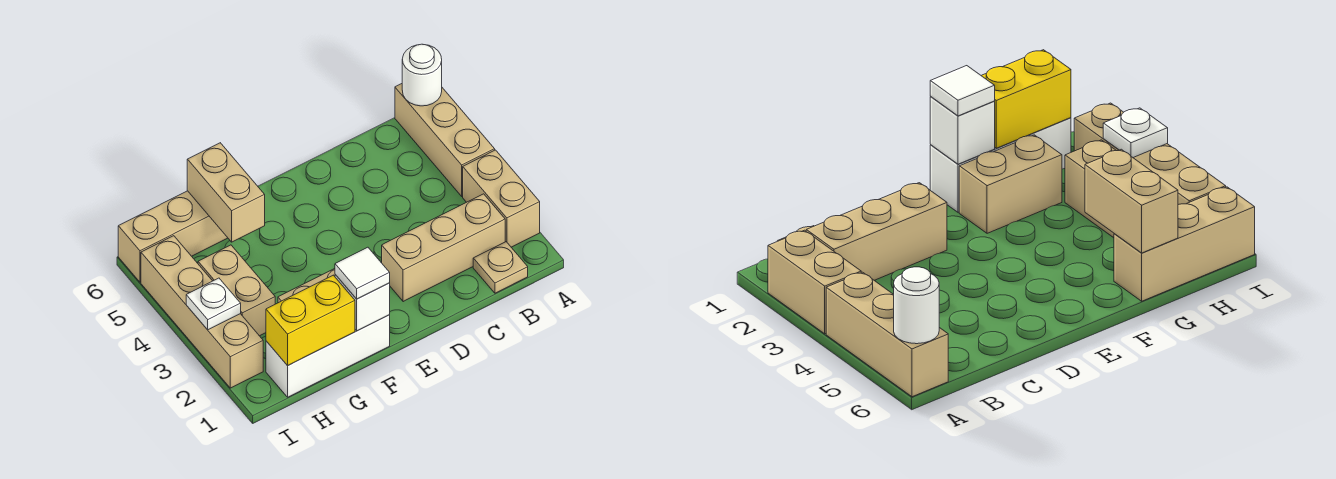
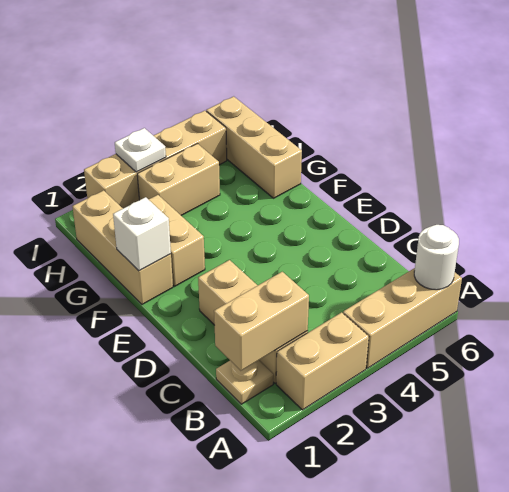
white 1x3 brick [266,315,390,397] -> tan 1x3 brick [72,190,173,304]
white 1x1 tile [335,247,390,299] -> none
yellow 1x2 brick [266,275,355,366] -> none
tan 1x2 brick [187,143,265,242] -> tan 1x2 brick moved to [214,272,309,371]

